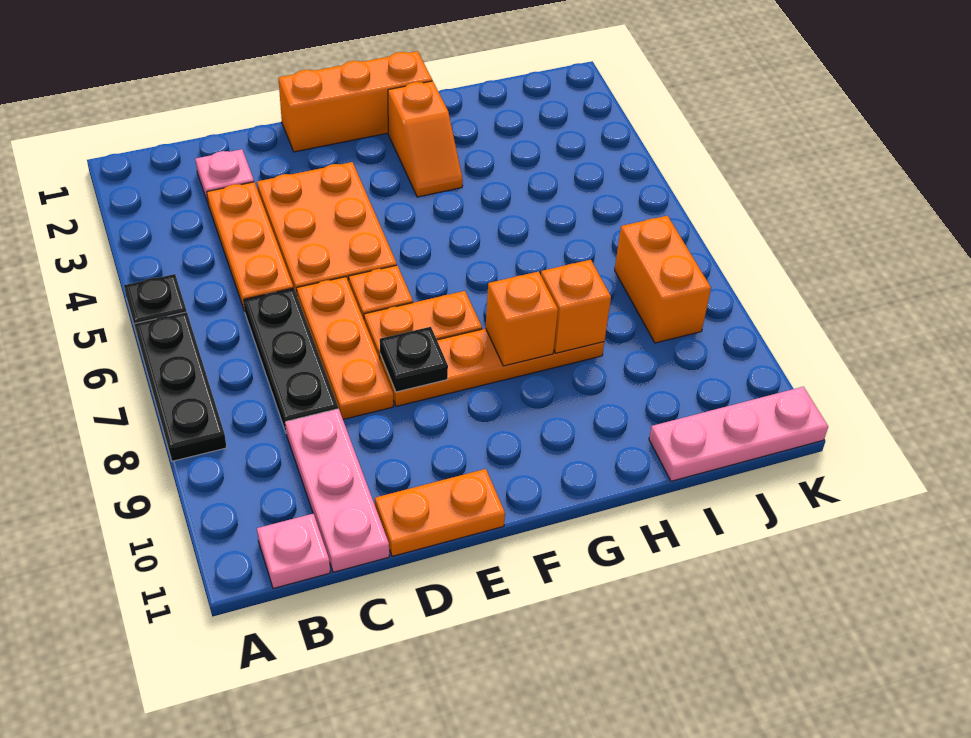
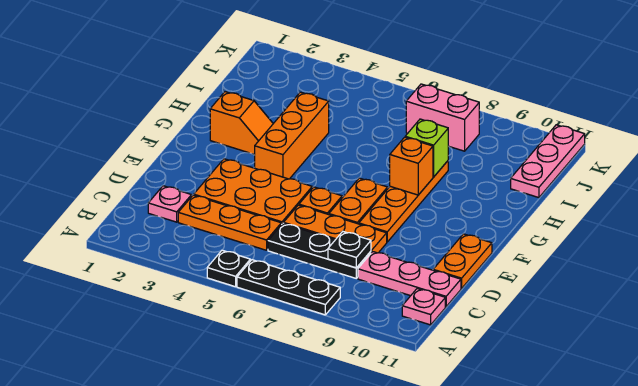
orange 1x3 brick [278,51,432,152] -> orange 1x3 brick moved to [255,92,329,179]
black 1x1 plate [380,327,448,392] -> black 1x1 plate moved to [328,231,371,268]
orange 1x1 brick [541,260,611,353] -> lime 1x1 brick [405,119,448,177]
orange 1x2 brick [615,216,711,343] -> pink 1x2 brick [406,84,479,151]

